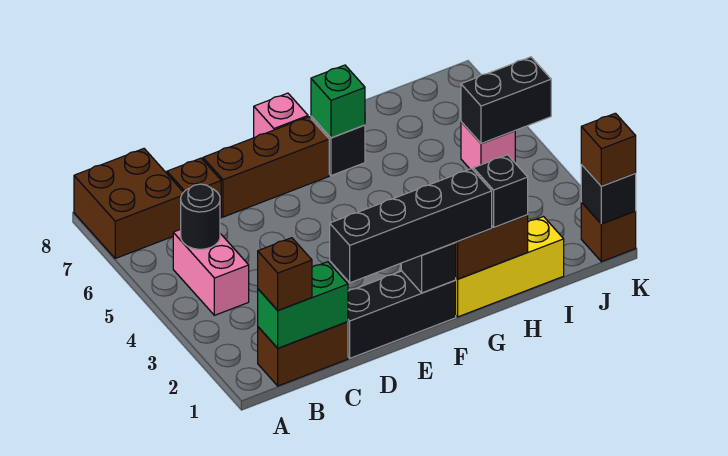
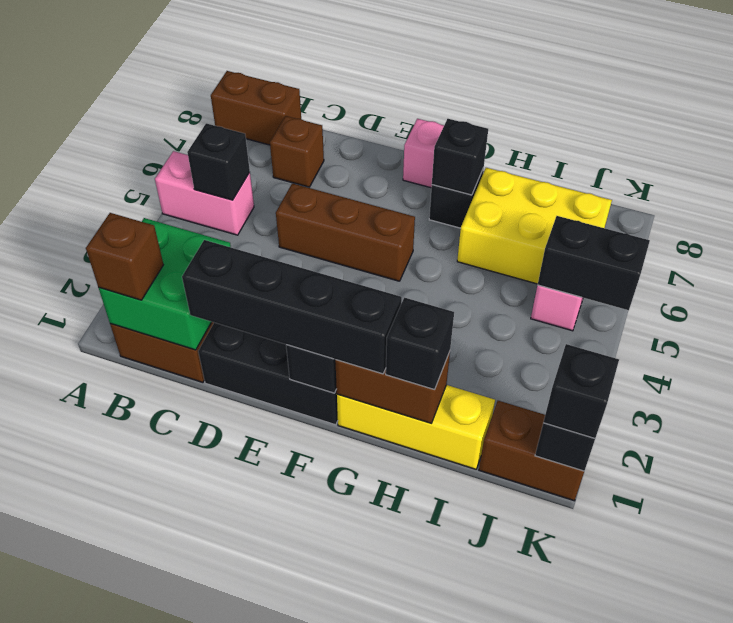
brown 2x2 brick [74,149,183,258] -> brown 1x2 brick [211,71,301,145]
green 1x2 brick [258,262,348,348] -> green 2x2 brick [99,218,231,350]
pink 1x2 brick [173,229,249,315] -> pink 1x2 brick turned to [155,151,254,235]
black 1x1 round brick [181,184,220,249] -> black 1x1 brick [187,123,250,200]
brown 1x3 brick [203,117,329,217] -> brown 1x3 brick moved to [276,183,415,281]
green 1x1 brick [311,65,365,138] -> black 1x1 brick [432,119,488,195]
none -> yellow 2x3 brick [457,168,612,284]
brown 1x1 brick [581,202,636,262] -> brown 1x2 brick [479,401,584,501]
brown 1x1 brick [581,113,636,186] -> black 1x1 brick [543,344,619,439]

